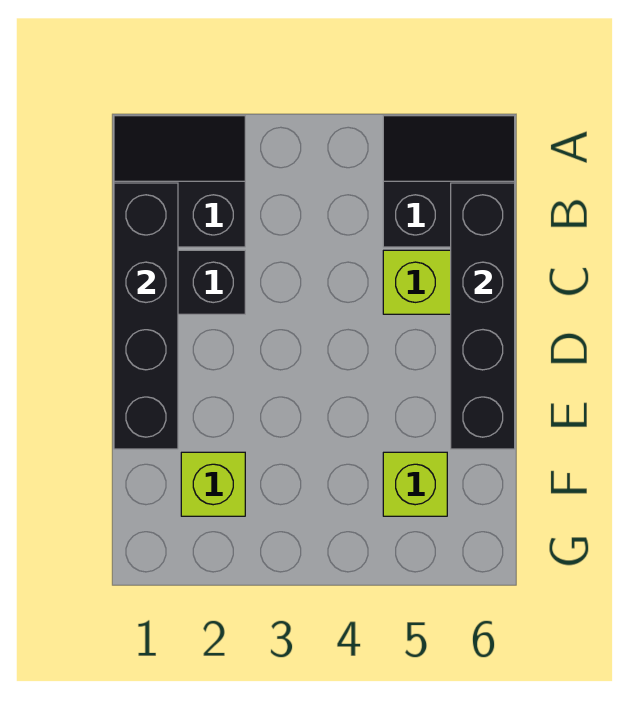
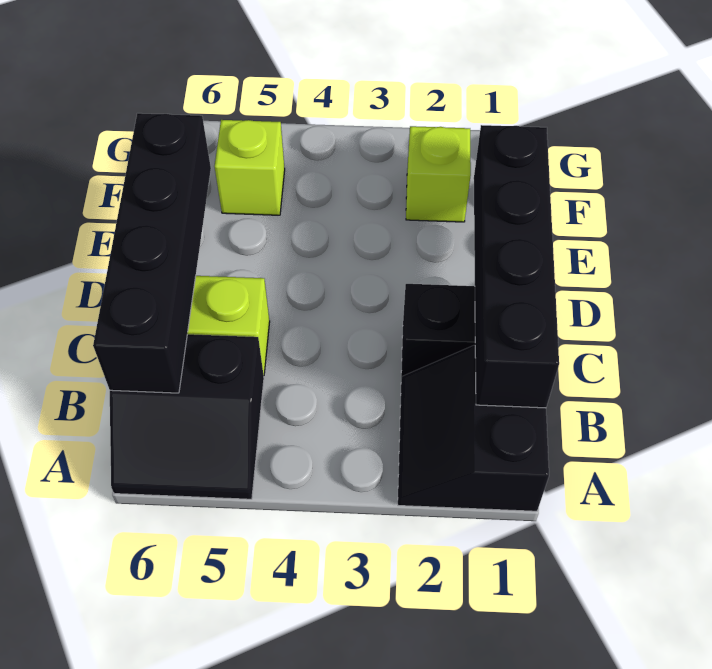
black 2x2 slope [114,116,245,247] -> black 2x2 slope turned to [398,345,549,511]

